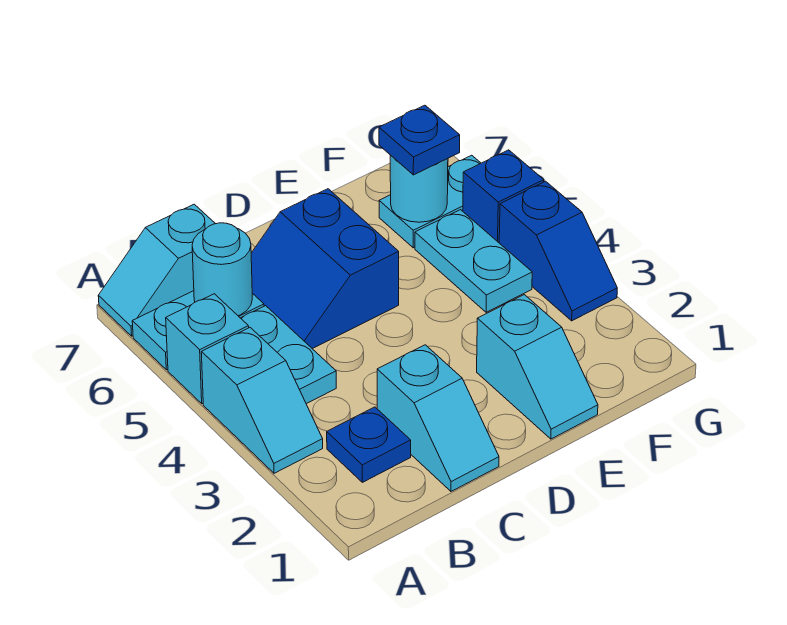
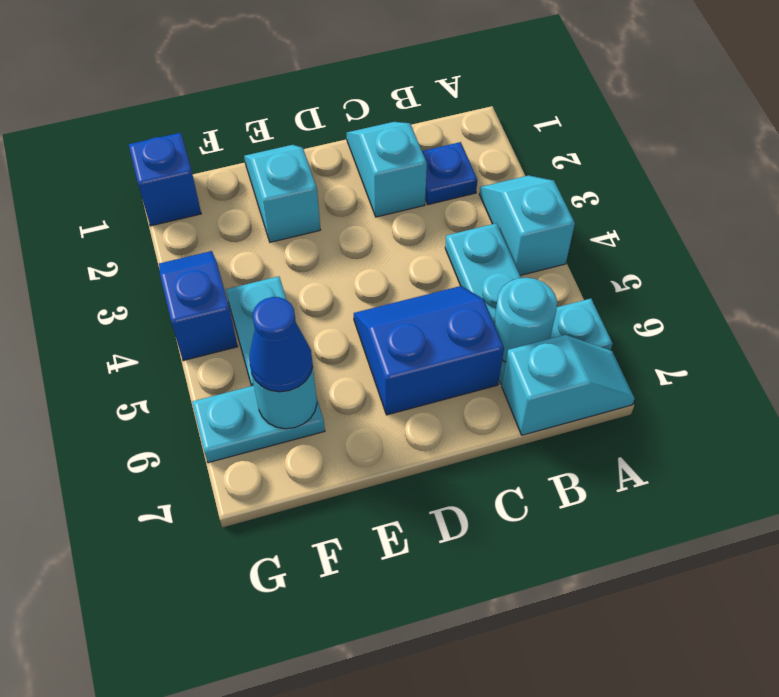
cyan 1x1 brick [166,294,249,404] -> none
blue 2x2 slope [251,189,399,349] -> blue 2x2 slope turned to [354,286,504,415]
blue 1x1 plate [379,105,460,175] -> blue 1x1 cone [249,297,313,392]
blue 1x1 brick [463,150,544,243] -> blue 1x1 brick moved to [129,133,201,226]

